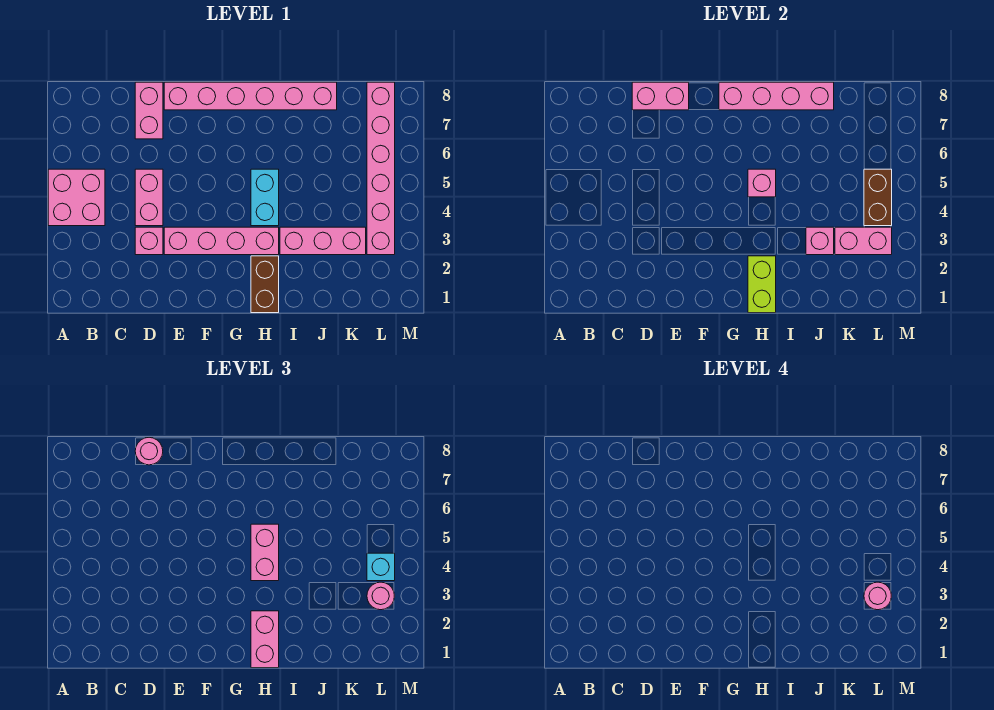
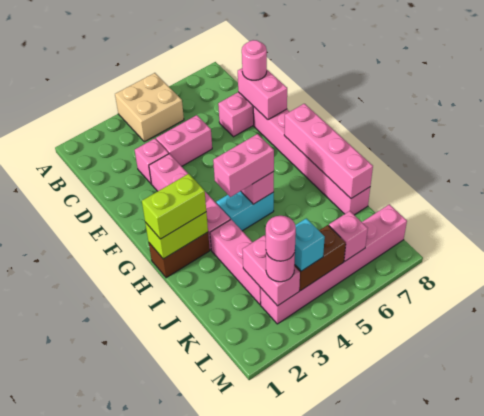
pink 2x2 brick [48,169,105,226] -> tan 2x2 brick [115,73,184,142]
pink 1x2 brick [251,611,279,668] -> lime 1x2 brick [142,174,206,239]
pink 1x1 brick [806,227,834,255] -> pink 1x1 brick moved to [329,211,368,261]

